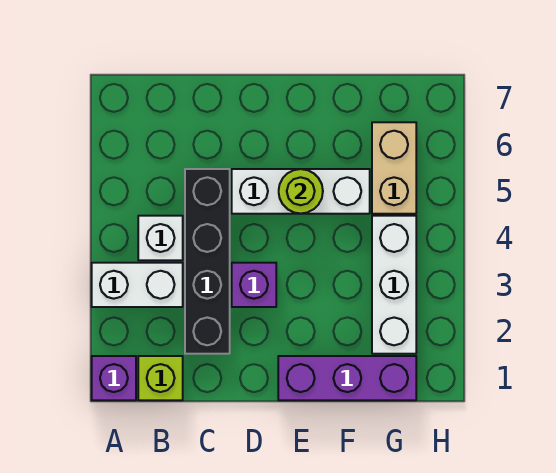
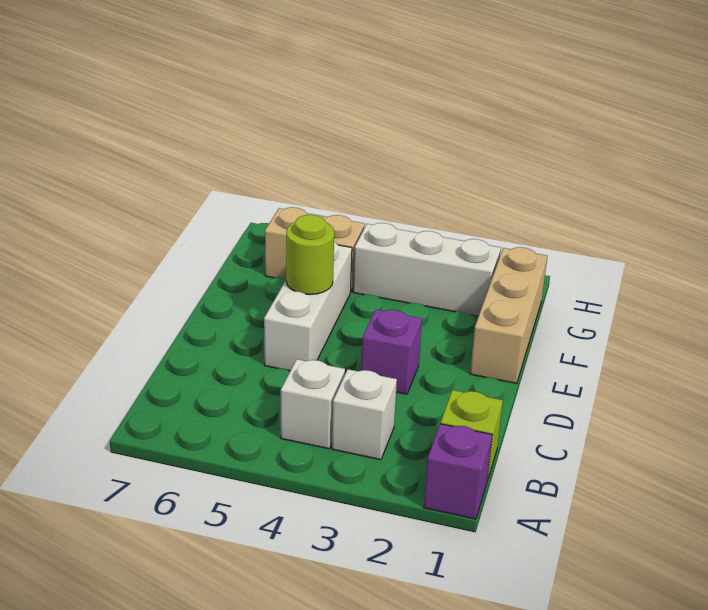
white 1x2 brick [92,263,183,307] -> white 1x1 brick [332,369,397,460]
black 1x4 brick [185,169,230,354] -> none
purple 1x3 brick [278,356,416,400] -> tan 1x3 brick [470,247,547,383]

